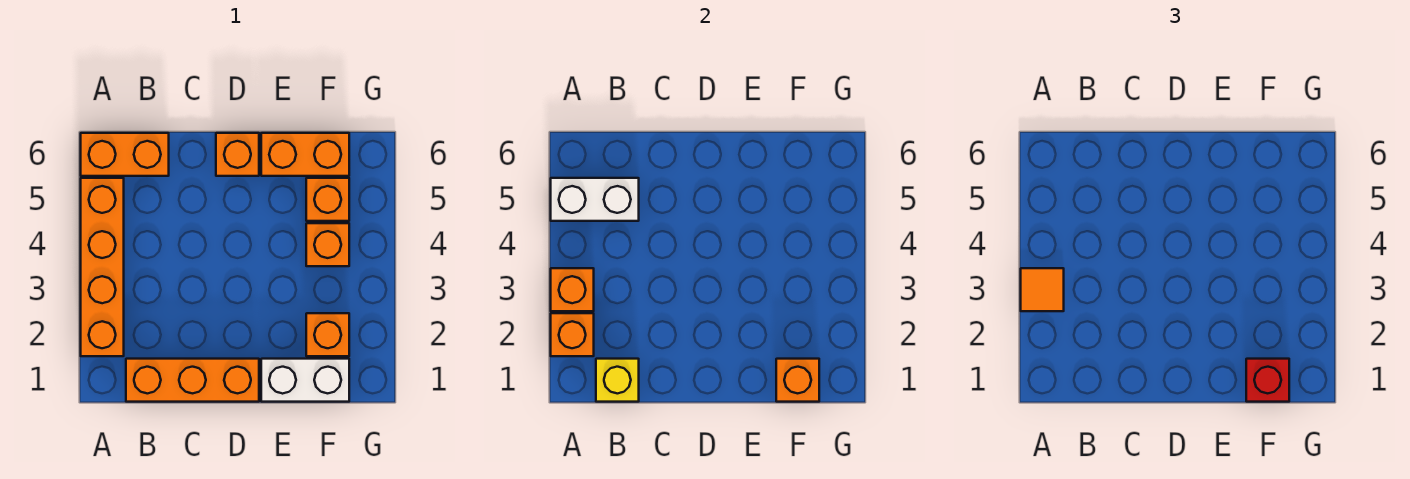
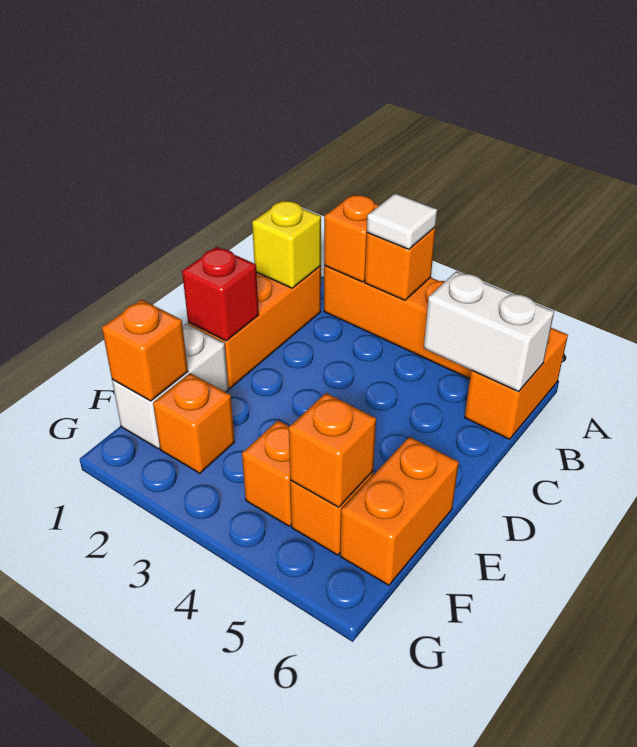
orange 1x1 tile [1021,268,1064,311] -> white 1x1 tile [367,193,437,249]
white 1x2 brick [551,178,639,221] -> white 1x2 brick turned to [424,271,554,392]
orange 1x1 brick [216,133,259,176] -> orange 1x1 brick moved to [289,393,376,507]
red 1x1 brick [1246,359,1289,402] -> red 1x1 brick moved to [182,247,259,341]

